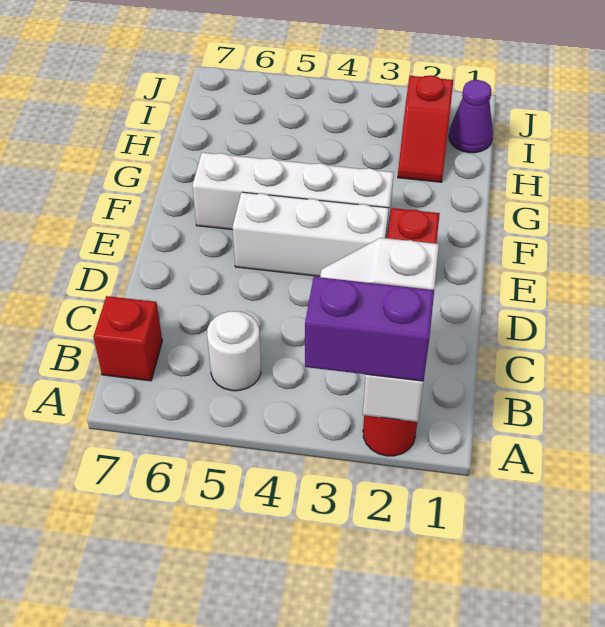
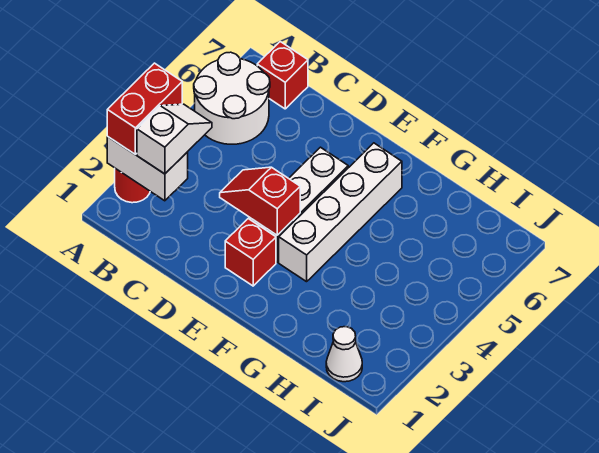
purple 1x2 brick [305,277,434,381] -> red 1x2 brick [107,63,182,154]
white 1x1 round brick [207,311,261,391] -> white 2x2 round brick [194,52,270,144]
red 1x2 slope [398,75,453,182] -> red 1x2 slope moved to [220,167,300,235]
purple 1x1 cone [449,80,493,153] -> white 1x1 cone [326,327,362,382]

